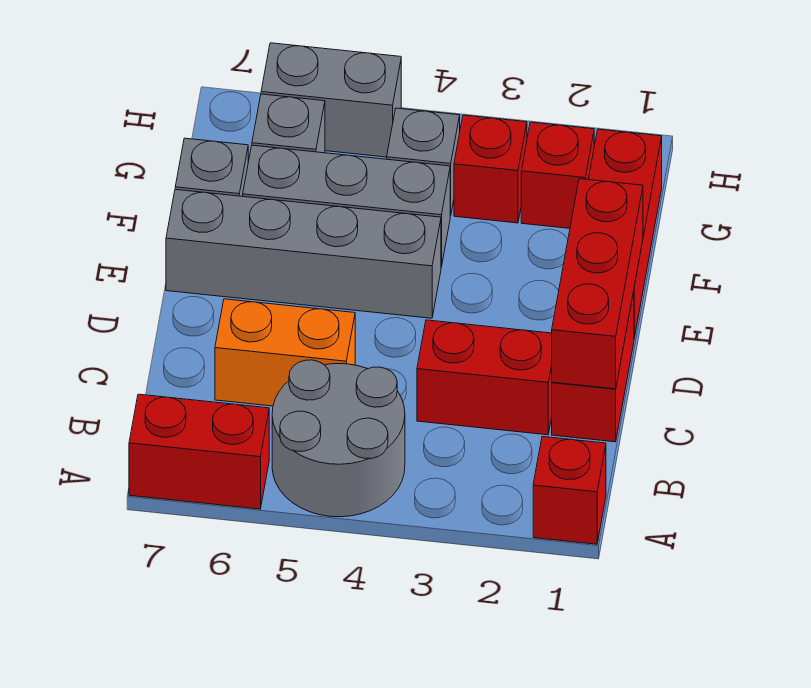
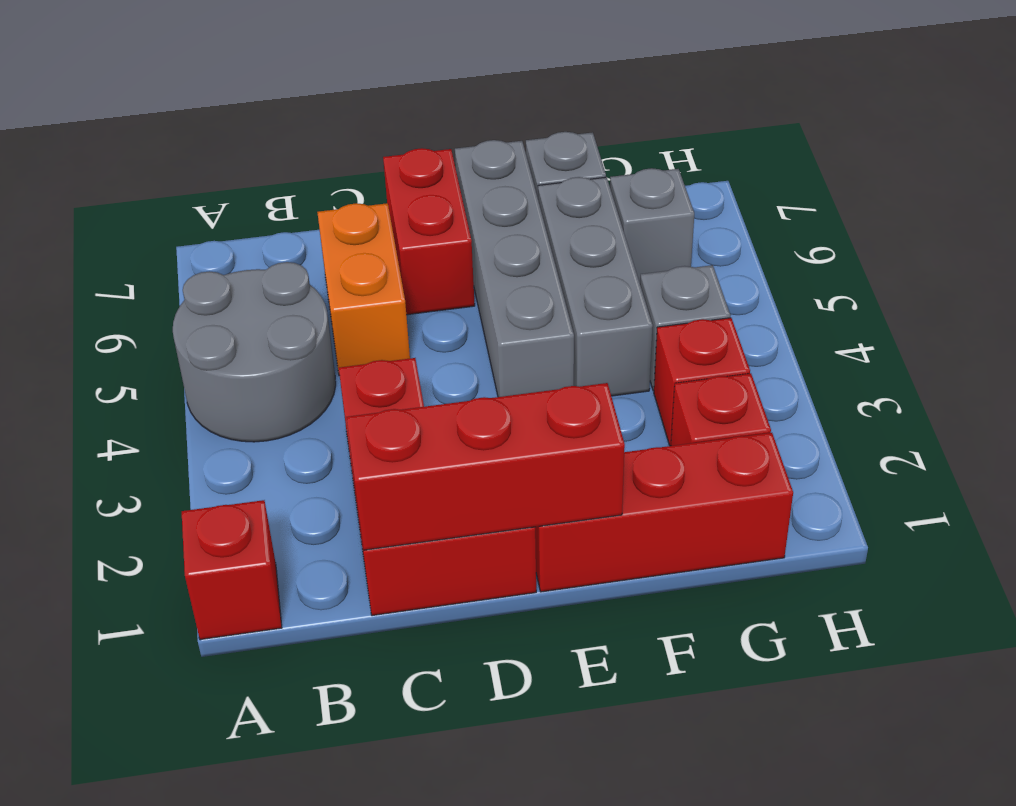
red 1x2 brick [129,394,269,509] -> red 1x2 brick moved to [383,148,475,315]
grey 1x2 brick [261,43,401,157] -> none

